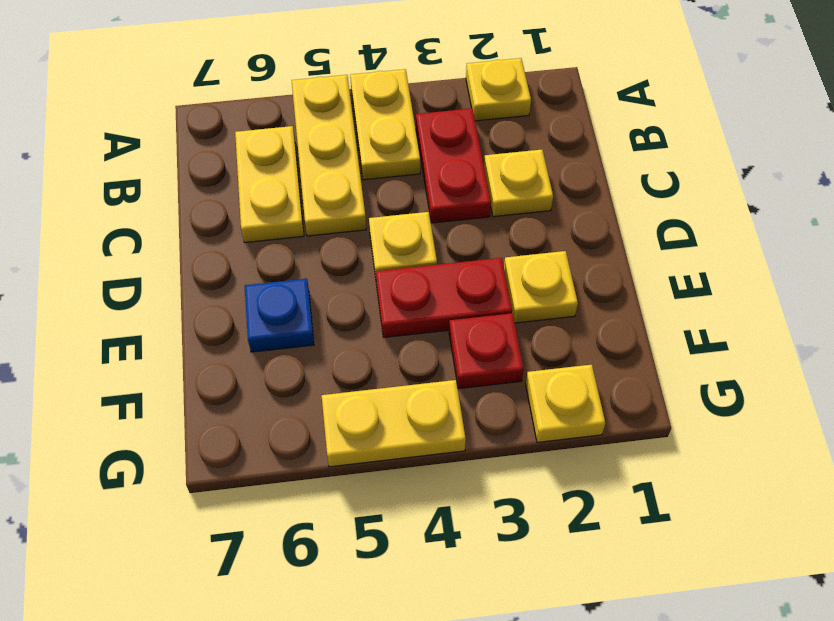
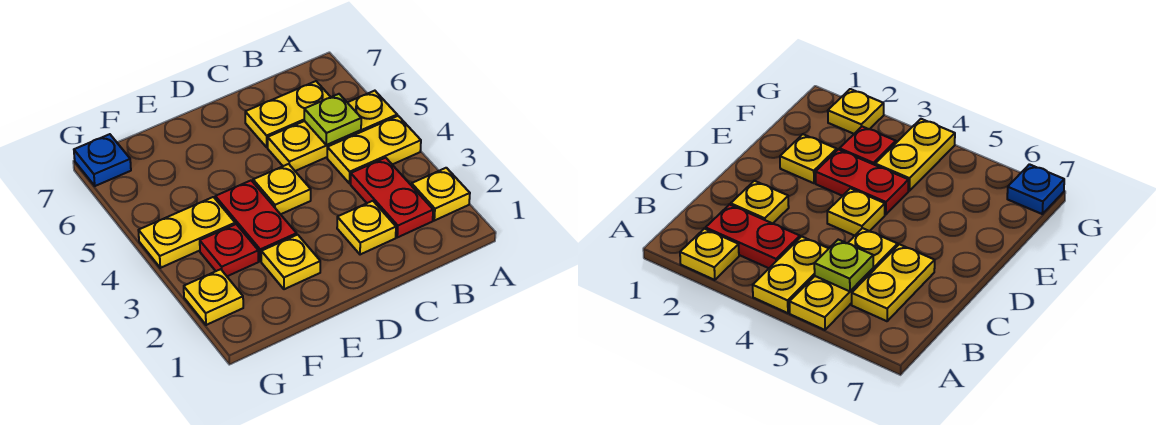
red 1x2 plate [416,109,491,223] -> red 1x2 plate turned to [351,158,433,237]
none -> lime 1x1 plate [304,94,361,145]
blue 1x1 plate [245,279,314,352] -> blue 1x1 plate moved to [74,134,131,186]
yellow 1x2 plate [322,380,466,467] -> yellow 1x2 plate turned to [138,197,235,268]

